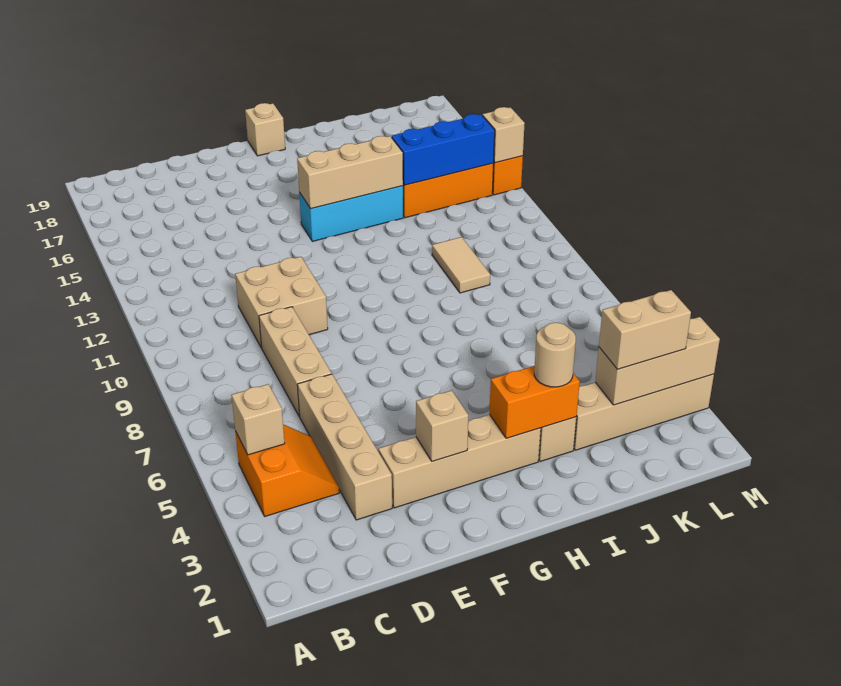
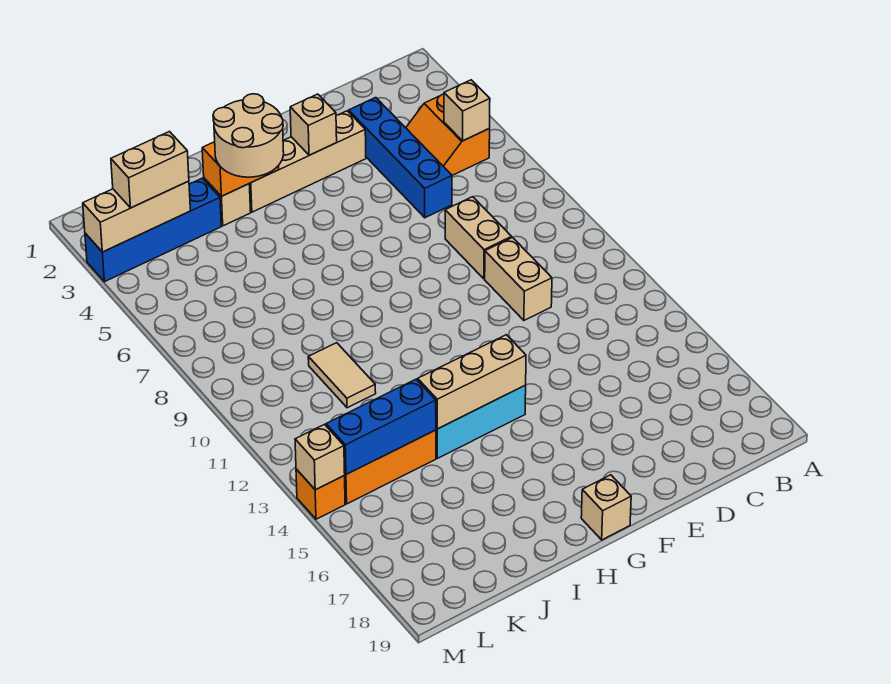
tan 1x4 brick [297,374,392,520] -> blue 1x4 brick [349,98,452,218]
tan 1x3 brick [259,307,332,417] -> tan 1x2 brick [445,197,512,279]
tan 2x2 brick [235,257,328,348] -> tan 1x2 brick [485,237,552,320]
tan 1x1 round brick [534,323,576,387] -> tan 2x2 round brick [213,94,284,177]
tan 1x4 brick [574,374,714,450] -> blue 1x4 brick [85,178,221,282]

